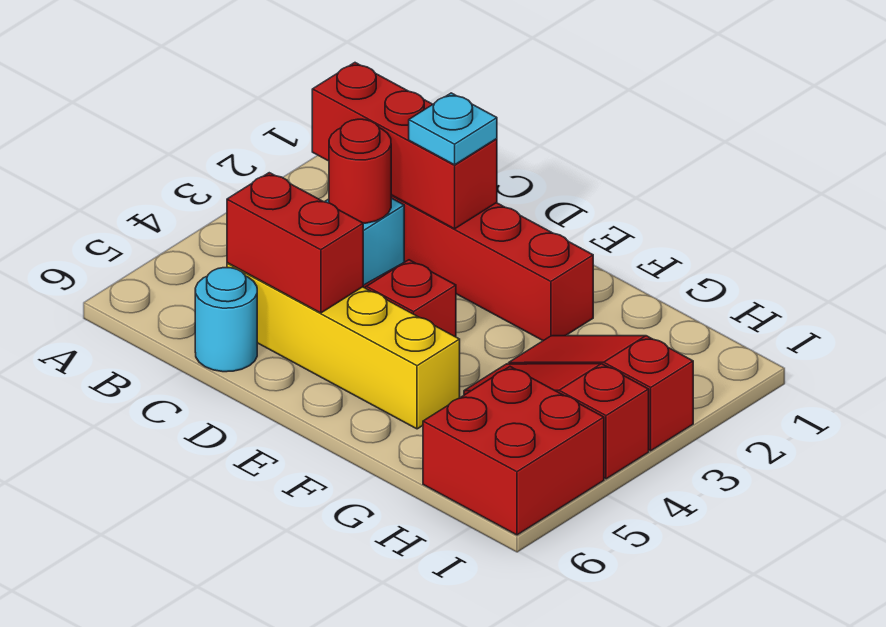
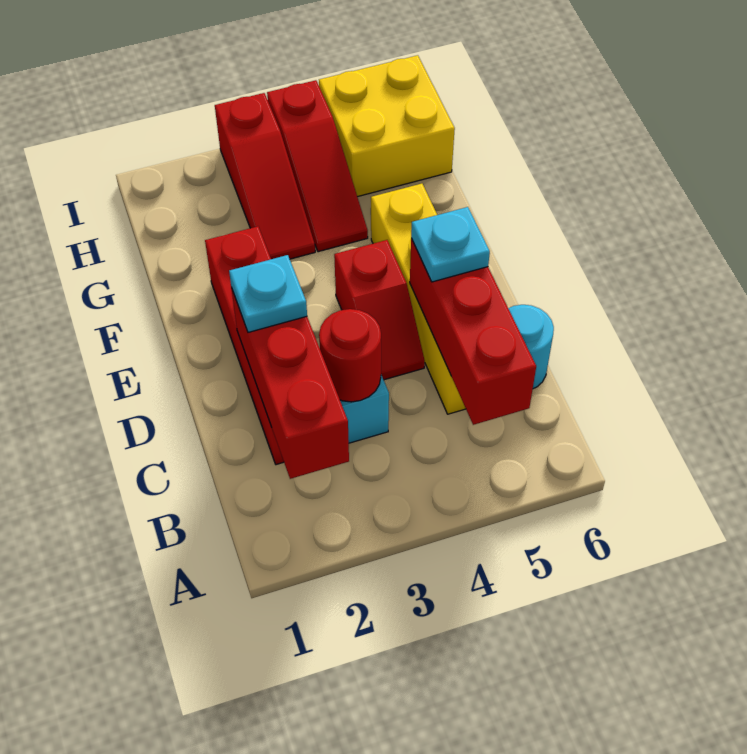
red 1x2 brick [227,173,363,313] -> red 1x3 brick [410,239,536,425]
none -> cyan 1x1 plate [411,207,490,282]
red 2x2 brick [423,367,604,535] -> yellow 2x2 brick [319,55,455,197]

